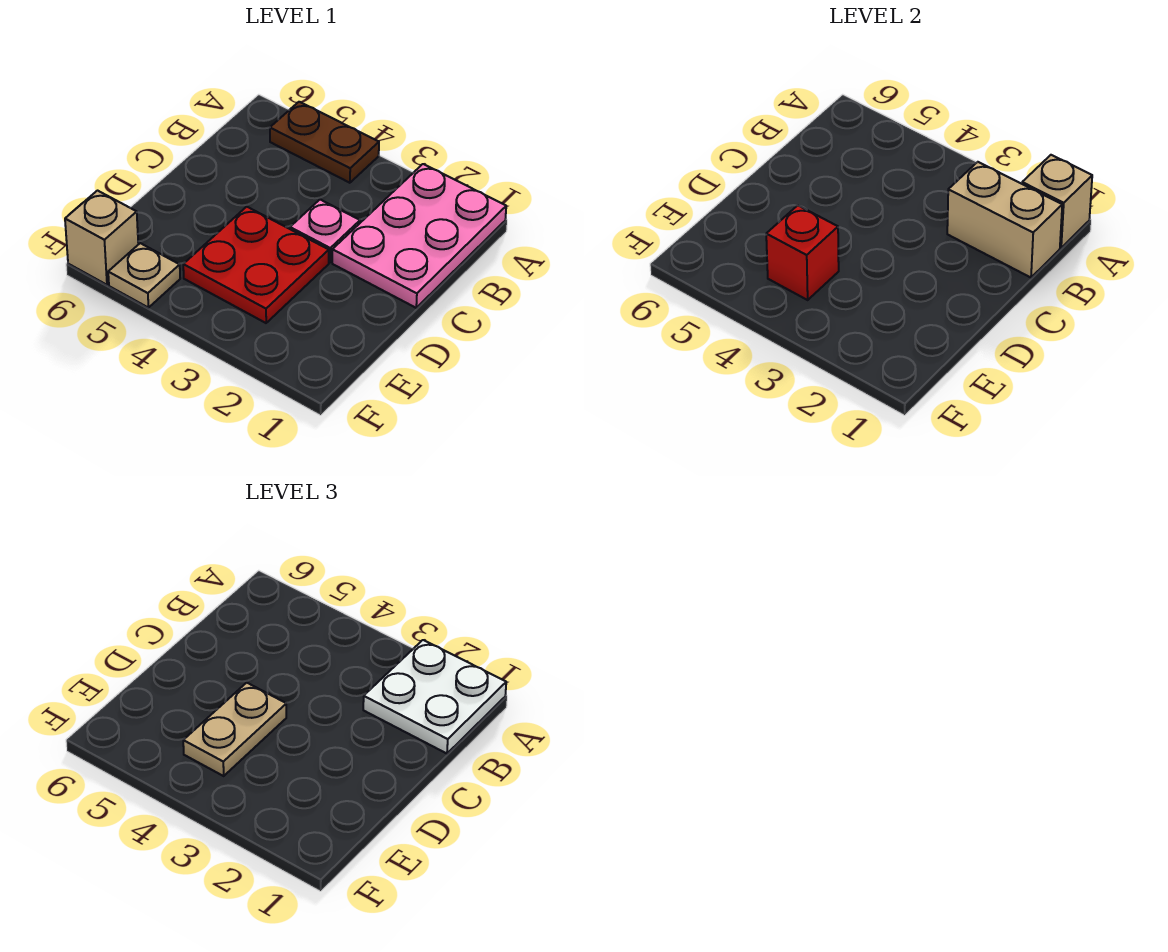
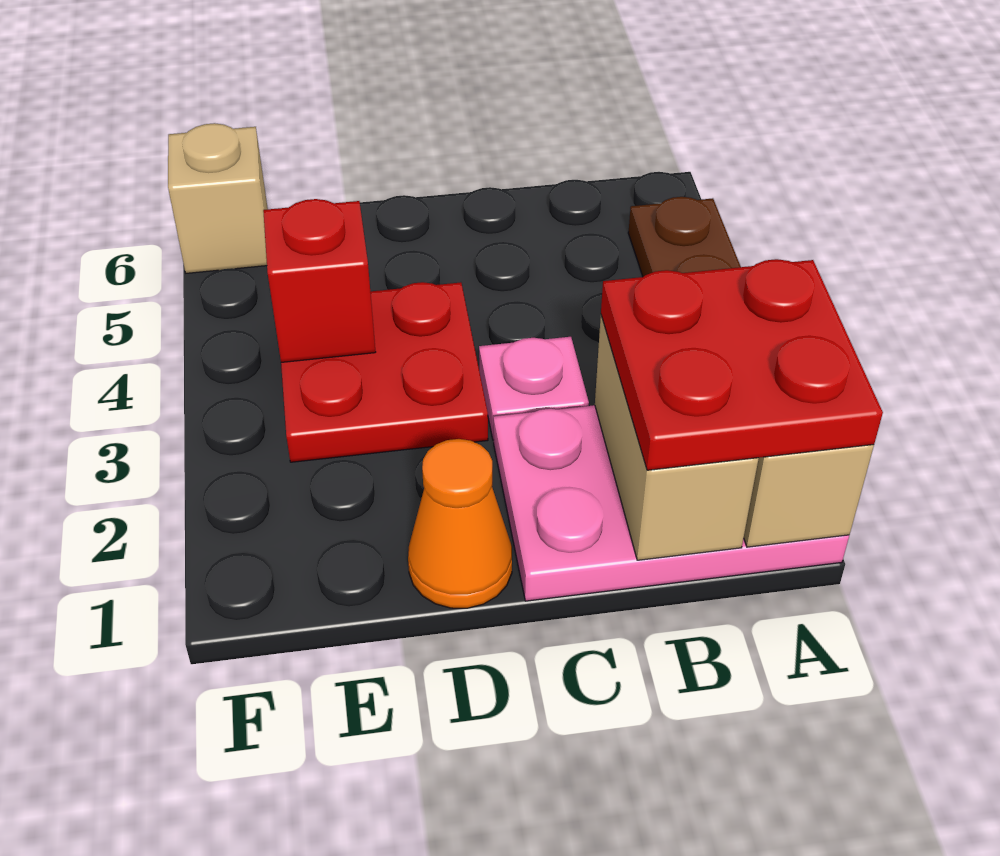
white 2x2 plate [363,640,506,754] -> red 2x2 plate [601,259,883,470]
none -> orange 1x1 cone [408,439,512,608]
tan 1x2 plate [183,683,286,776] -> none
tan 1x1 plate [108,243,180,308] -> none

